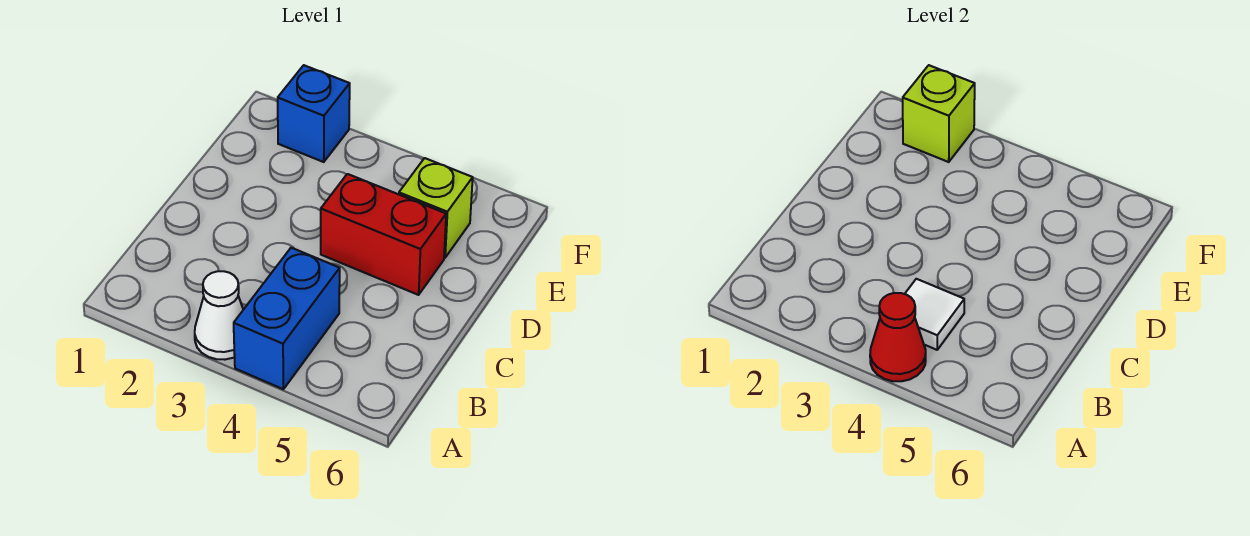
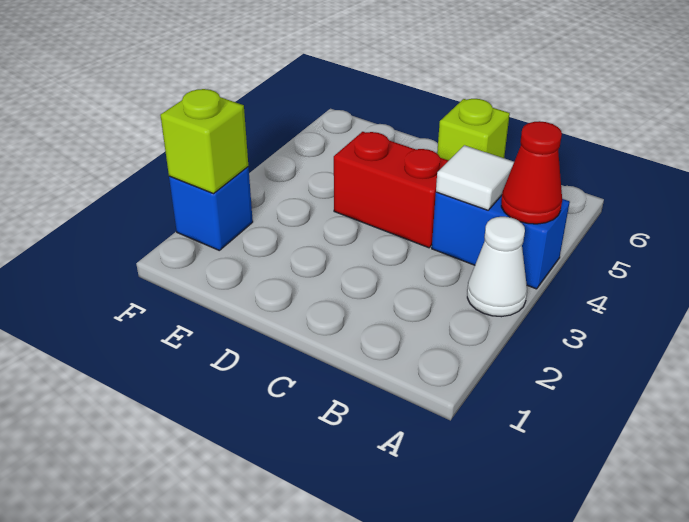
red 1x2 brick [321,174,446,295] -> red 1x2 brick turned to [334,132,449,248]
lime 1x1 brick [399,158,473,258] -> lime 1x1 brick moved to [437,99,510,160]

